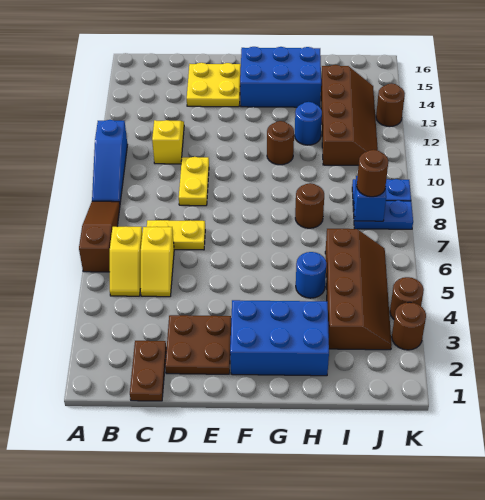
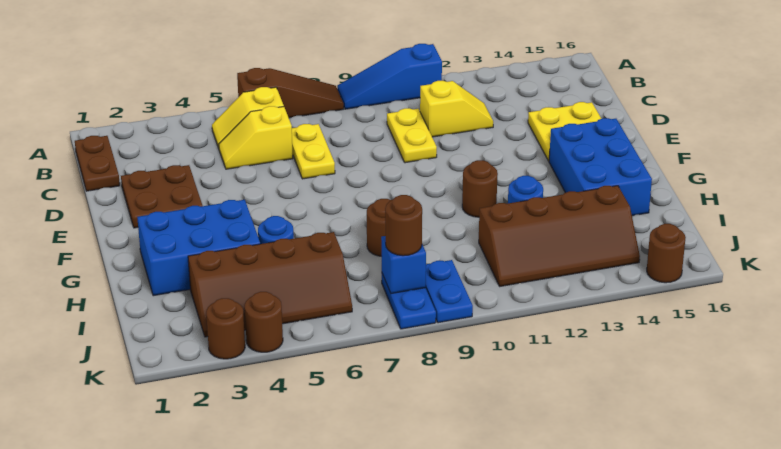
brown 1x2 plate [130,341,166,401] -> brown 1x2 plate turned to [75,136,120,191]
yellow 1x2 plate [179,157,209,206] -> yellow 1x2 plate turned to [387,108,437,163]
blue 2x3 brick [230,300,329,376] -> blue 2x3 brick turned to [137,200,260,296]
brown 1x1 round brick [376,83,405,127] -> brown 1x1 round brick moved to [647,224,686,283]

